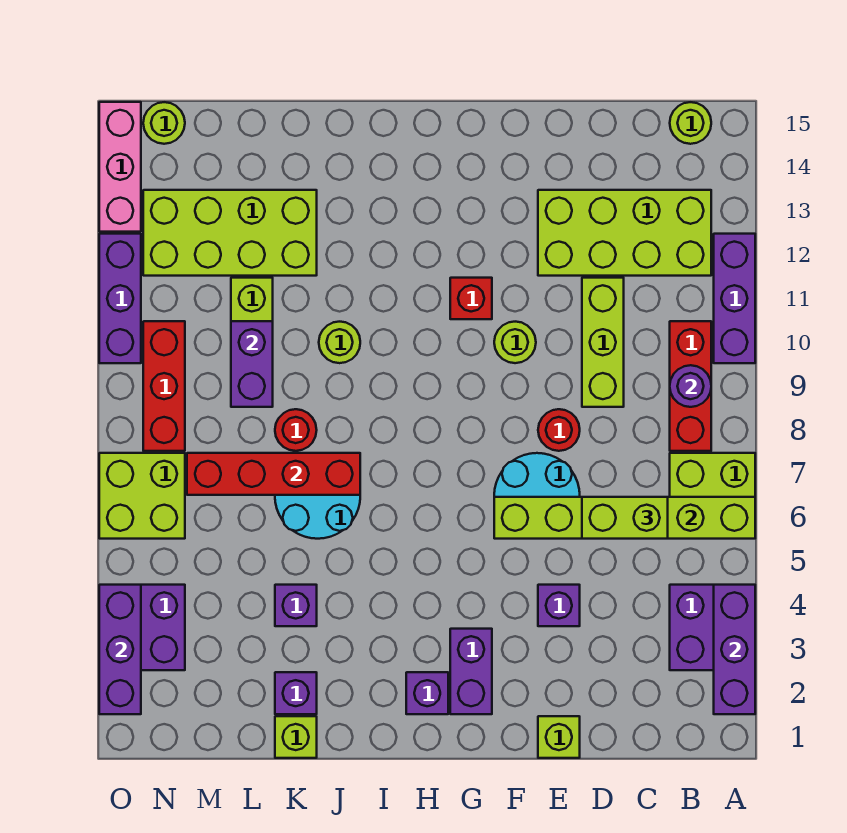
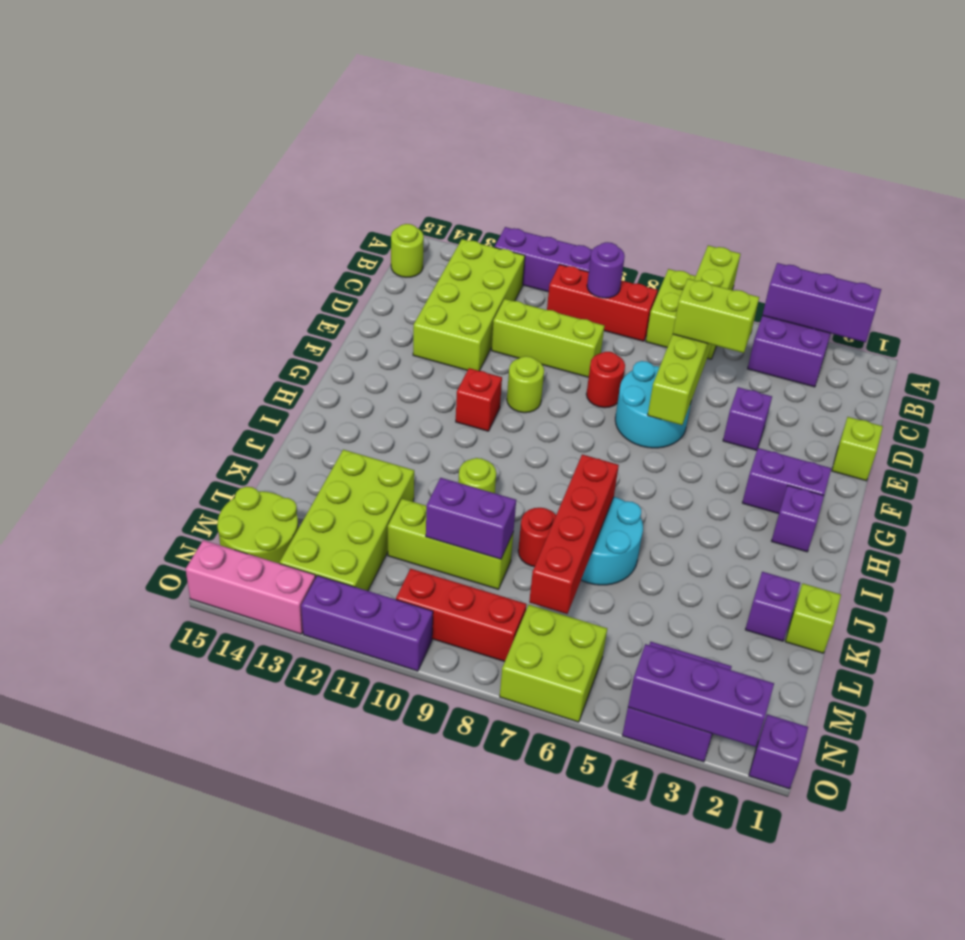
lime 1x2 brick [582,497,668,539] -> lime 1x2 brick turned to [673,279,759,353]
purple 1x1 brick [275,585,317,626] -> purple 1x1 brick moved to [749,714,808,789]
lime 1x1 round brick [143,102,185,144] -> lime 2x2 round brick [217,487,298,564]

